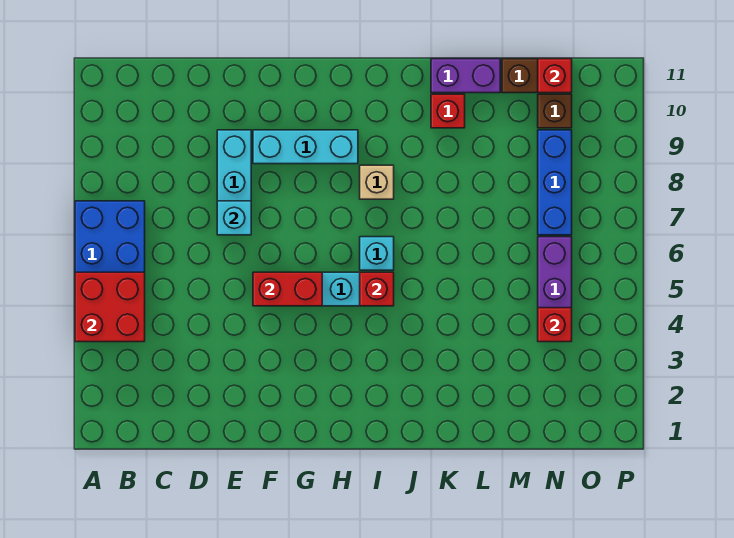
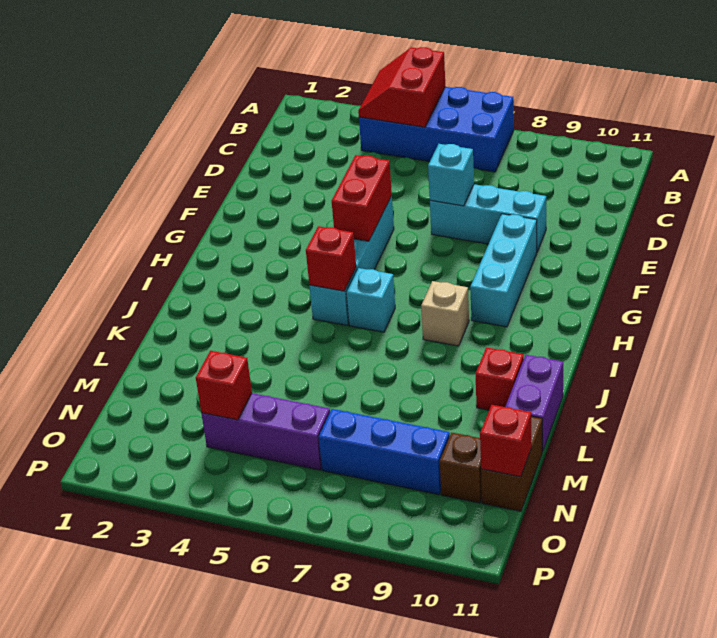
red 2x2 brick [75,272,145,342] -> red 2x2 slope [358,47,445,127]

